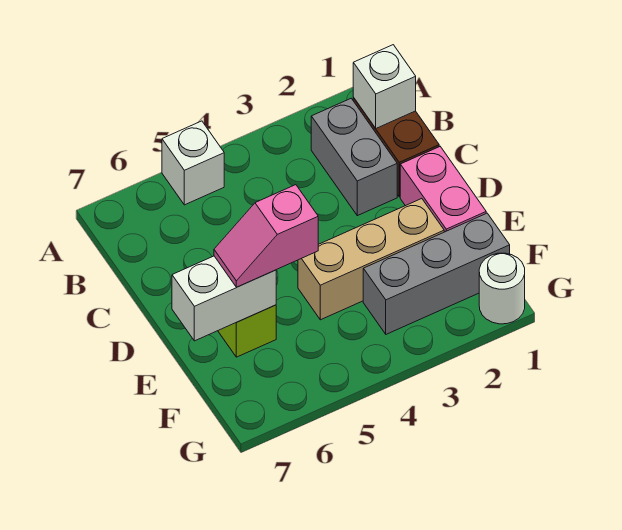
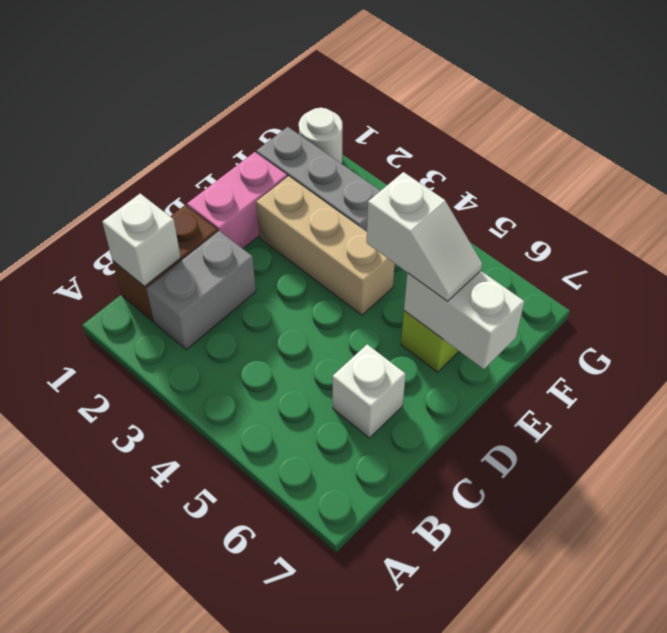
white 1x1 brick [162,121,224,205] -> white 1x1 brick moved to [333,344,406,438]
pink 1x2 slope [214,185,318,287] -> white 1x2 slope [367,172,482,301]

